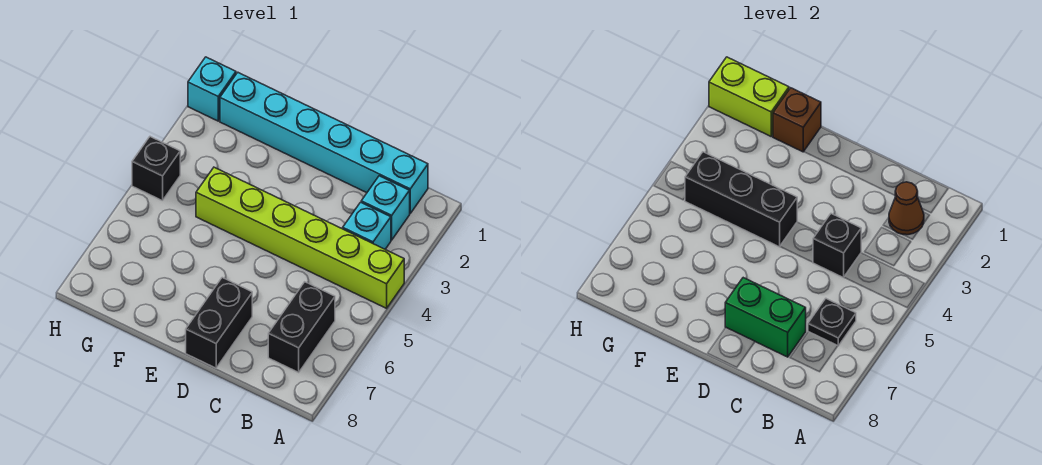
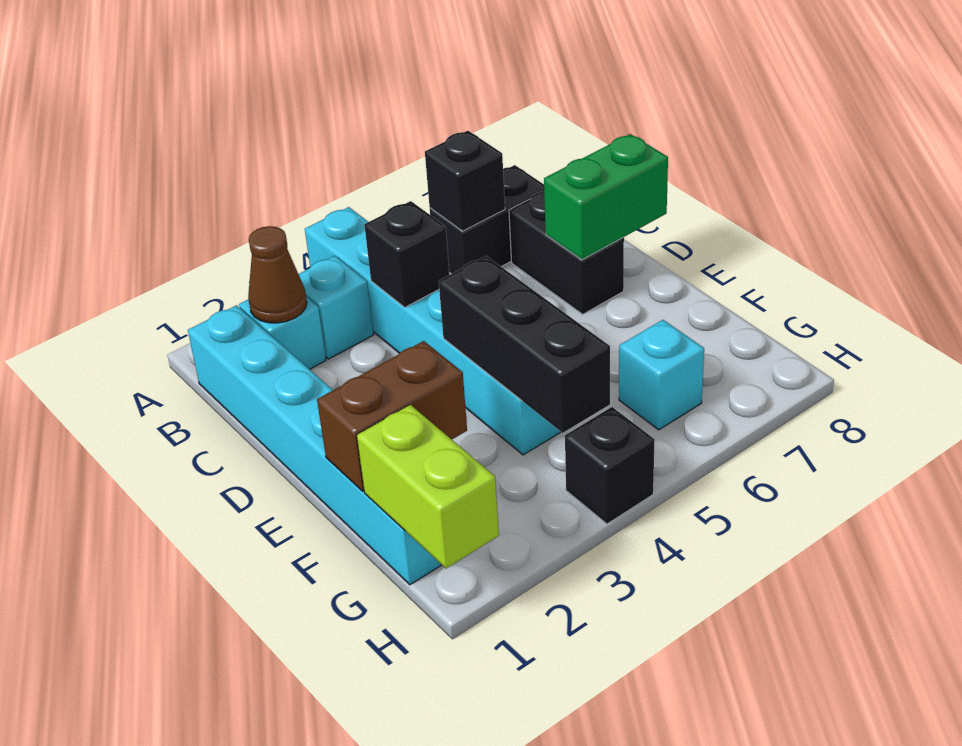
lime 1x6 brick [196,167,404,308] -> cyan 1x6 brick [305,207,561,455]
black 1x1 plate [808,299,856,346] -> black 1x1 brick [425,131,505,231]
green 1x2 brick [725,278,806,357] -> green 1x2 brick turned to [544,134,668,260]
black 1x2 brick [186,278,252,368] -> black 1x2 brick turned to [509,192,624,314]
brown 1x1 brick [773,88,821,152] -> brown 1x2 brick [317,341,467,491]
cyan 1x1 brick [188,57,236,121] -> cyan 1x1 brick moved to [619,320,704,430]

